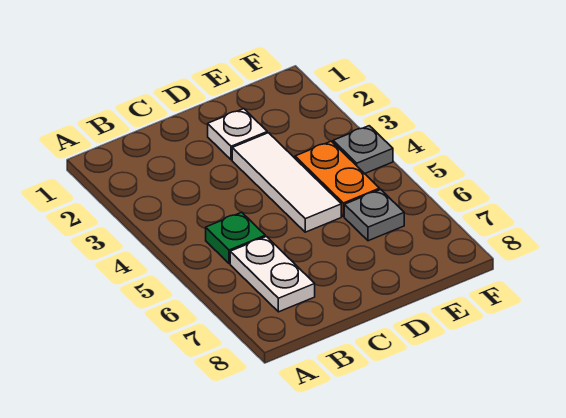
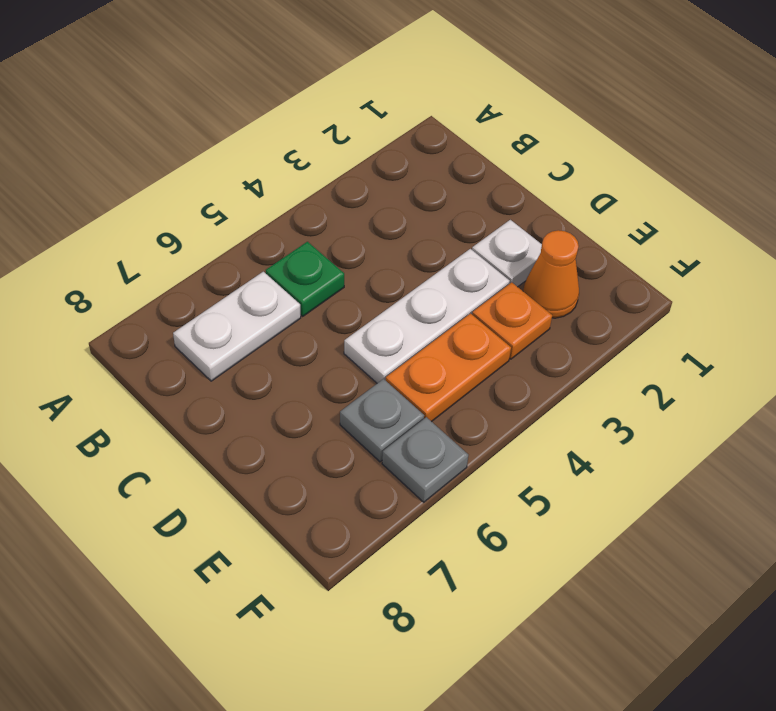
white 1x3 tile [232,133,341,232] -> white 1x3 plate [344,249,510,383]
none -> orange 1x1 cone [523,230,579,318]
none -> orange 1x1 plate [472,282,552,359]
grey 1x1 plate [333,126,393,174] -> grey 1x1 plate moved to [382,417,468,502]

